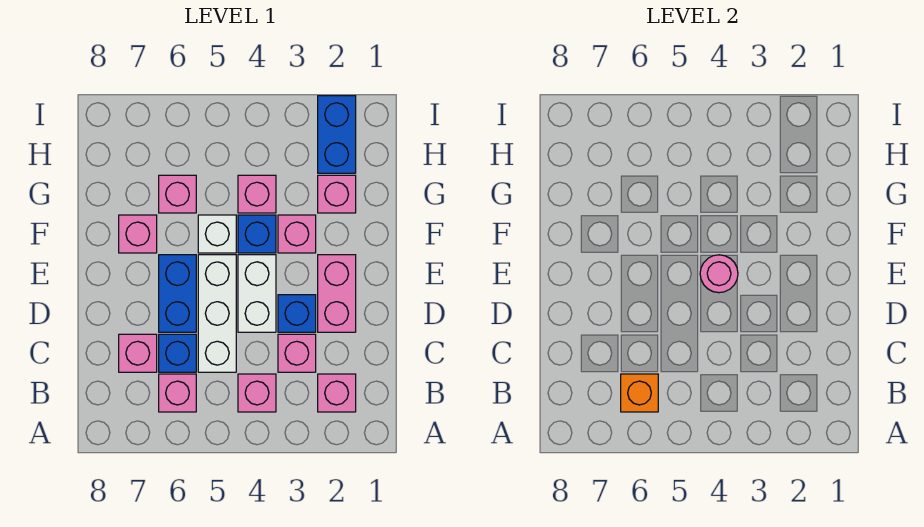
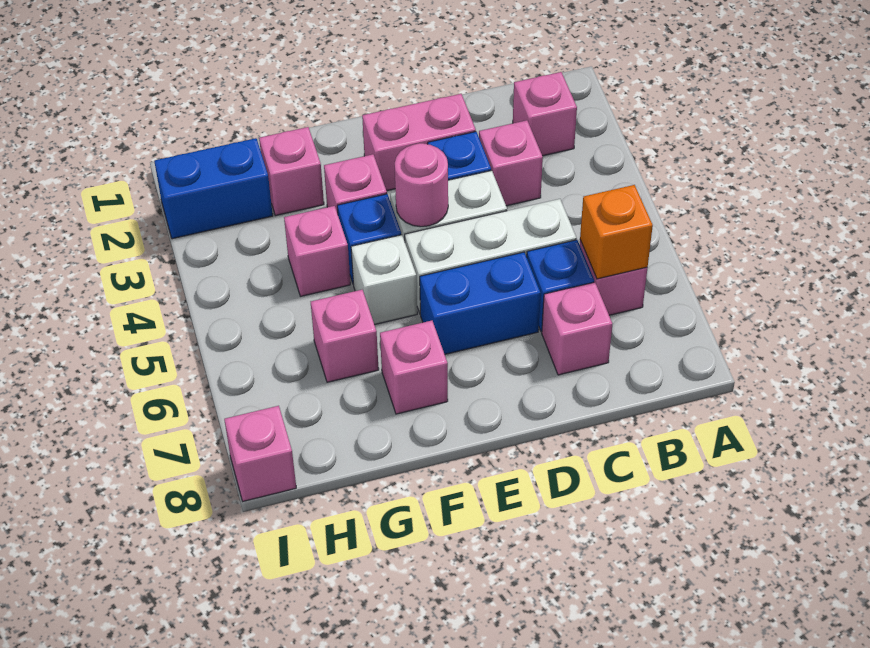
pink 1x1 brick [238,374,276,412] -> pink 1x1 brick moved to [224,406,296,501]

